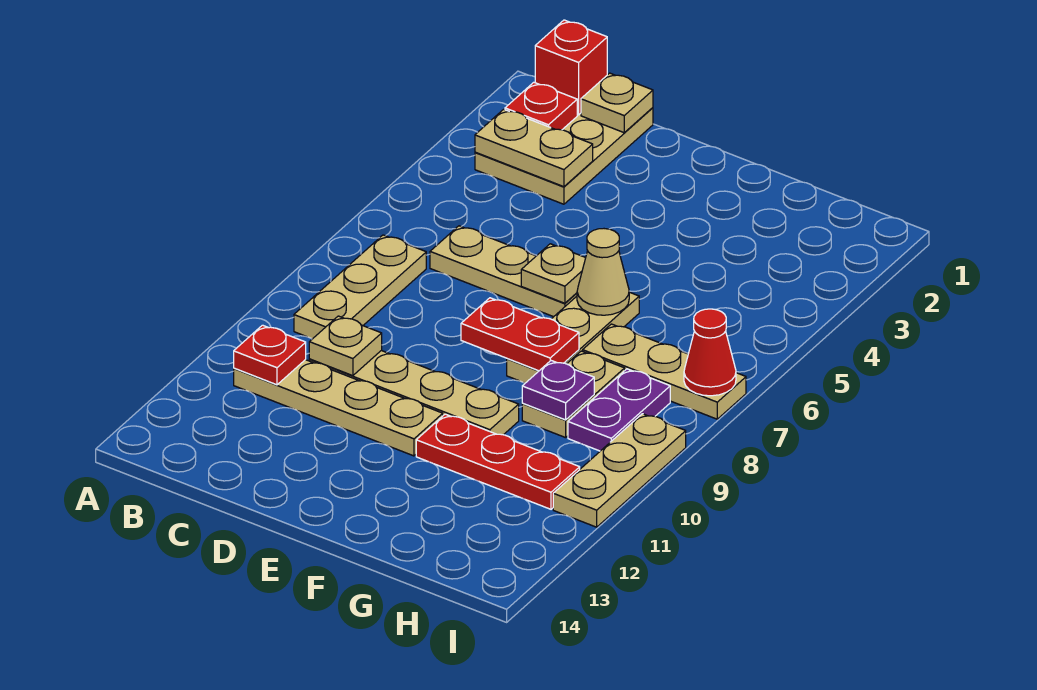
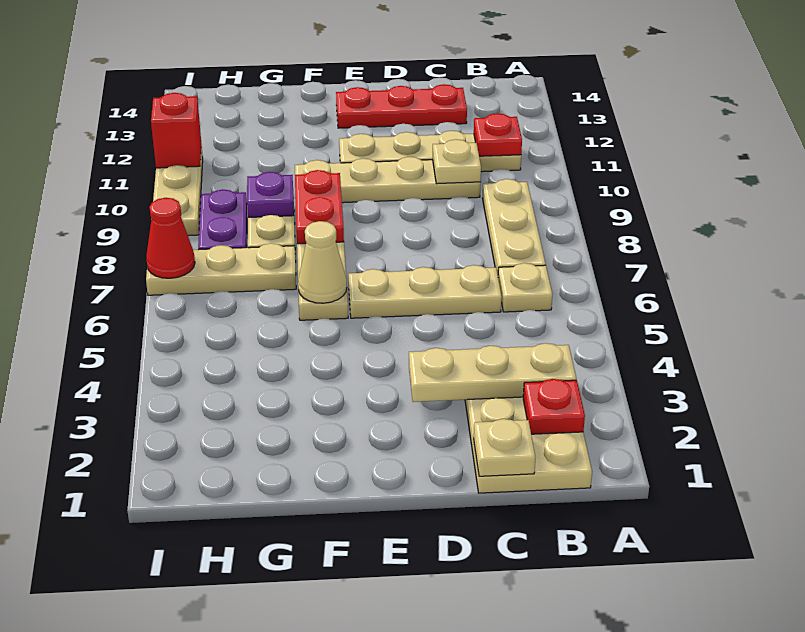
red 1x1 brick [535,20,607,115] -> red 1x1 brick moved to [151,93,201,168]
tan 1x2 plate [475,109,593,187] -> tan 1x3 plate [409,343,576,402]
tan 1x1 plate [521,244,586,303] -> tan 1x1 plate moved to [498,263,552,312]
red 1x2 plate [461,298,579,371] -> red 1x2 plate turned to [295,170,344,244]
red 1x3 plate [416,414,580,509] -> red 1x3 plate moved to [336,84,467,128]

